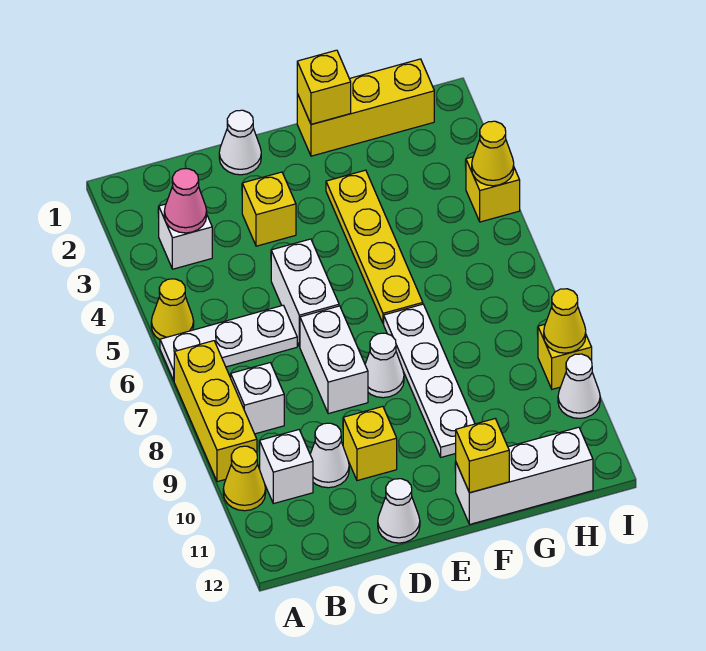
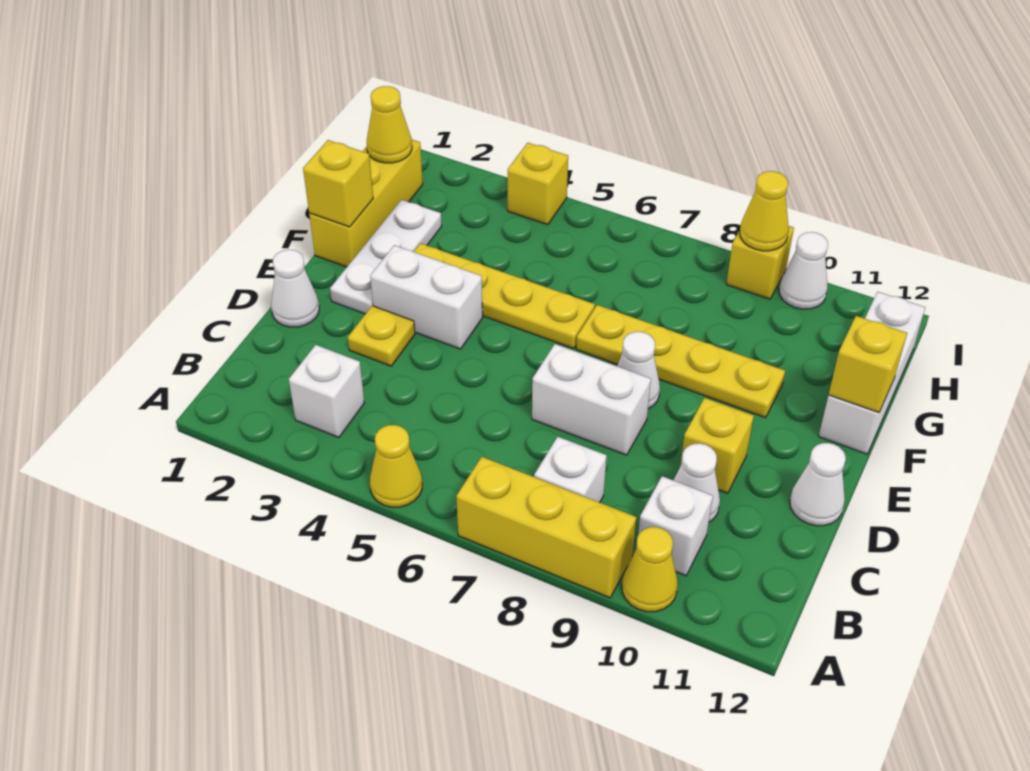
white 1x3 plate [160,305,297,380] -> white 1x3 plate moved to [330,200,442,314]
pink 1x1 cone [164,169,207,233] -> none
yellow 1x1 brick [242,172,296,246] -> yellow 1x1 plate [348,306,415,366]
white 1x2 brick [271,239,339,347] -> white 1x2 brick moved to [370,245,483,349]
white 1x4 plate [384,304,475,457] -> yellow 1x4 plate [576,305,785,418]
yellow 1x1 cone [472,121,514,186] -> yellow 1x1 cone moved to [367,86,412,163]

